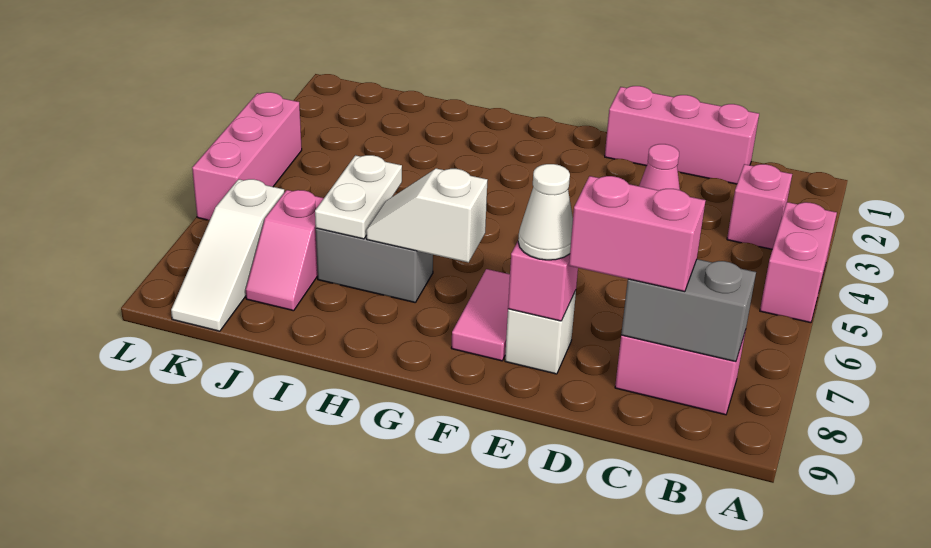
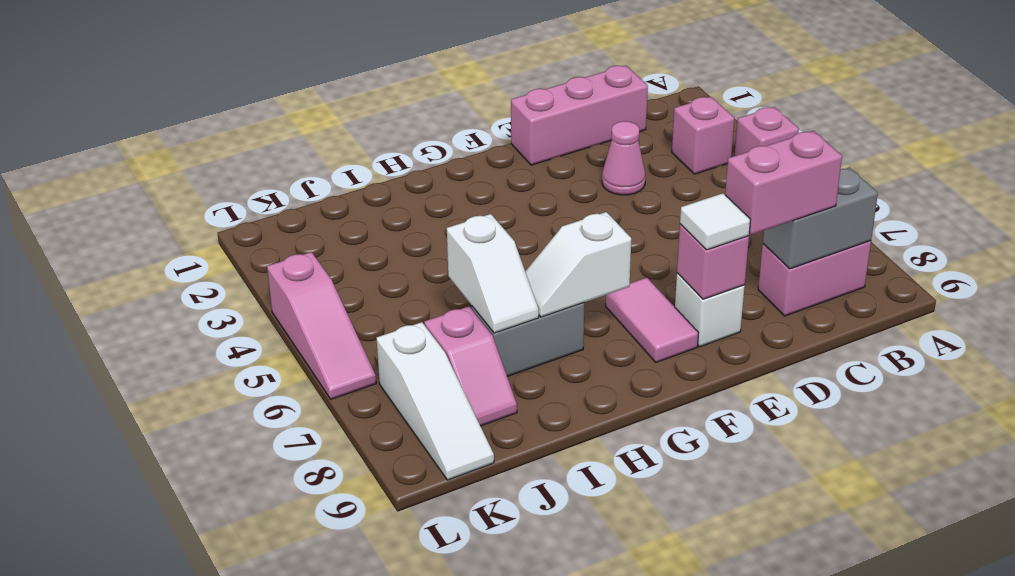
pink 1x2 brick [760,202,837,323] -> pink 1x1 brick [735,107,799,156]
white 1x1 cone [518,164,573,260] -> white 1x1 tile [680,193,751,250]
white 1x2 plate [315,155,402,239] -> white 1x2 slope [447,214,539,333]
pink 1x3 brick [192,92,302,220] -> pink 1x3 slope [267,252,376,399]

